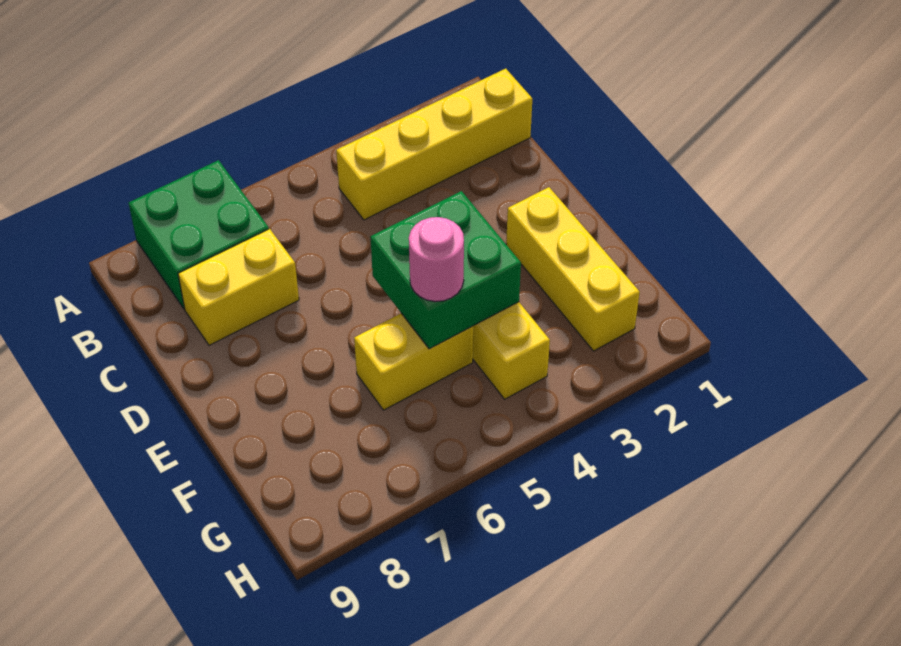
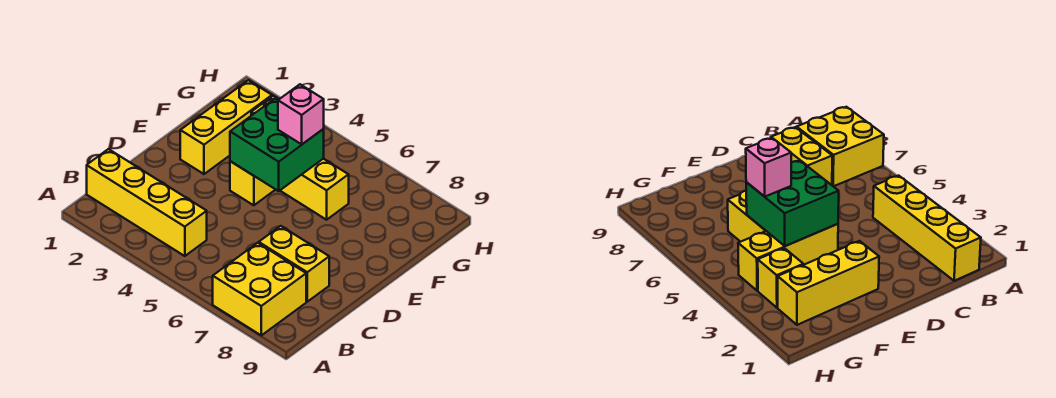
green 2x2 brick [129,160,269,309] -> yellow 2x2 brick [213,243,306,335]
pink 1x1 round brick [409,217,464,302] -> pink 1x1 brick [278,84,324,144]
none -> yellow 1x1 brick [758,248,803,308]

